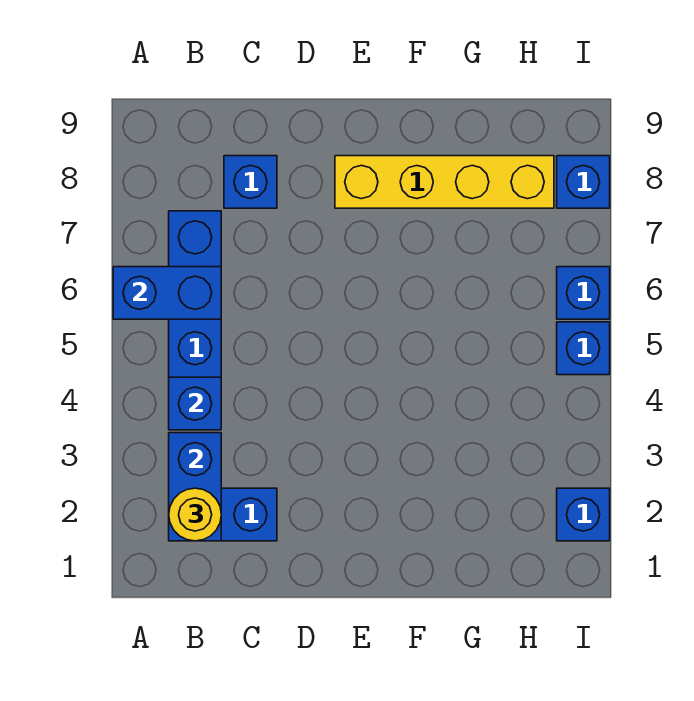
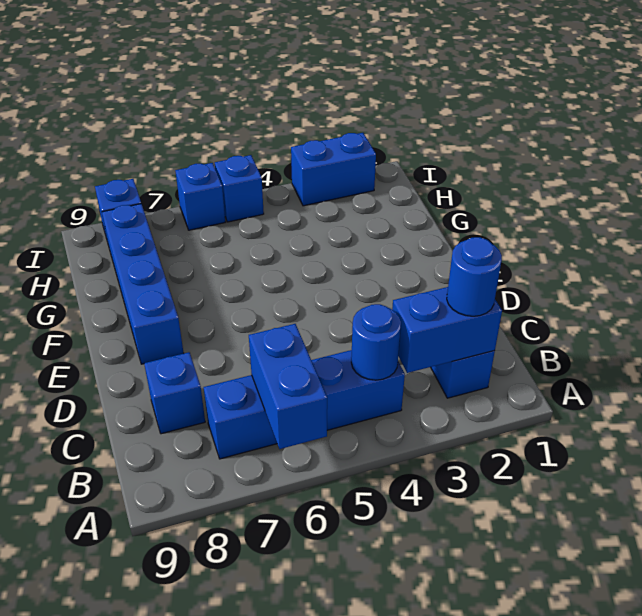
yellow 1x1 round brick [169,488,221,541] -> blue 1x1 round brick [447,237,502,316]
blue 1x1 brick [169,377,221,430] -> blue 1x1 round brick [351,304,401,380]
yellow 1x4 brick [335,156,554,208] -> blue 1x4 brick [102,204,184,364]
blue 1x1 brick [557,488,610,541] -> blue 1x2 brick [291,133,376,206]

